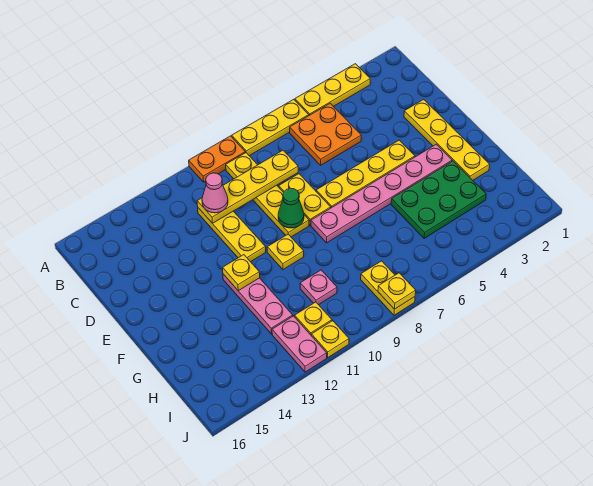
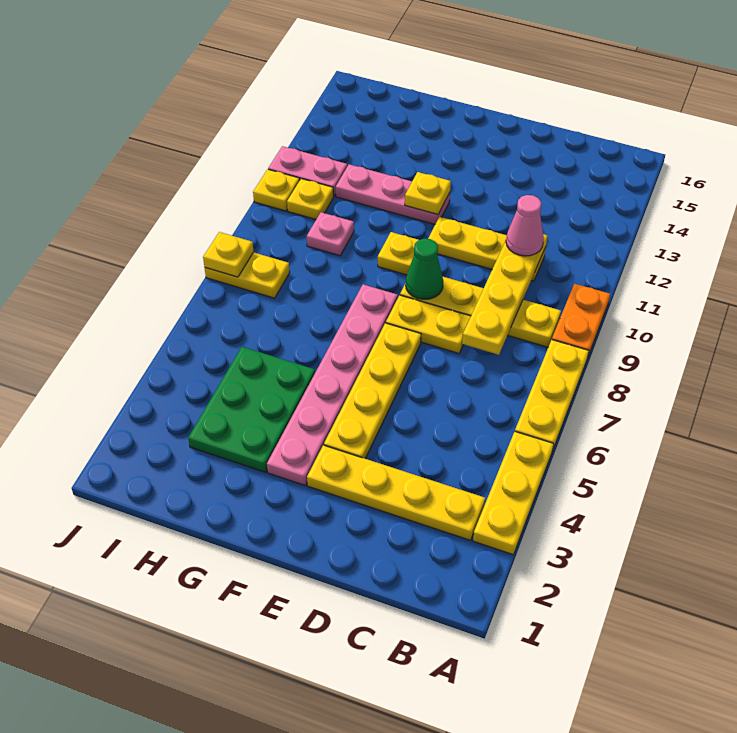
orange 2x2 plate [290,103,361,165] -> none
yellow 1x4 plate [404,99,490,180] -> yellow 1x4 plate moved to [307,445,485,540]

